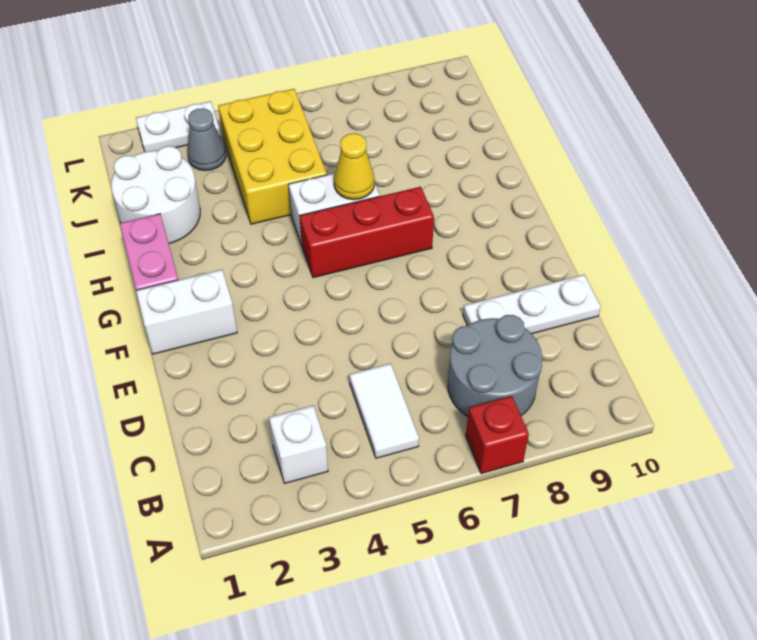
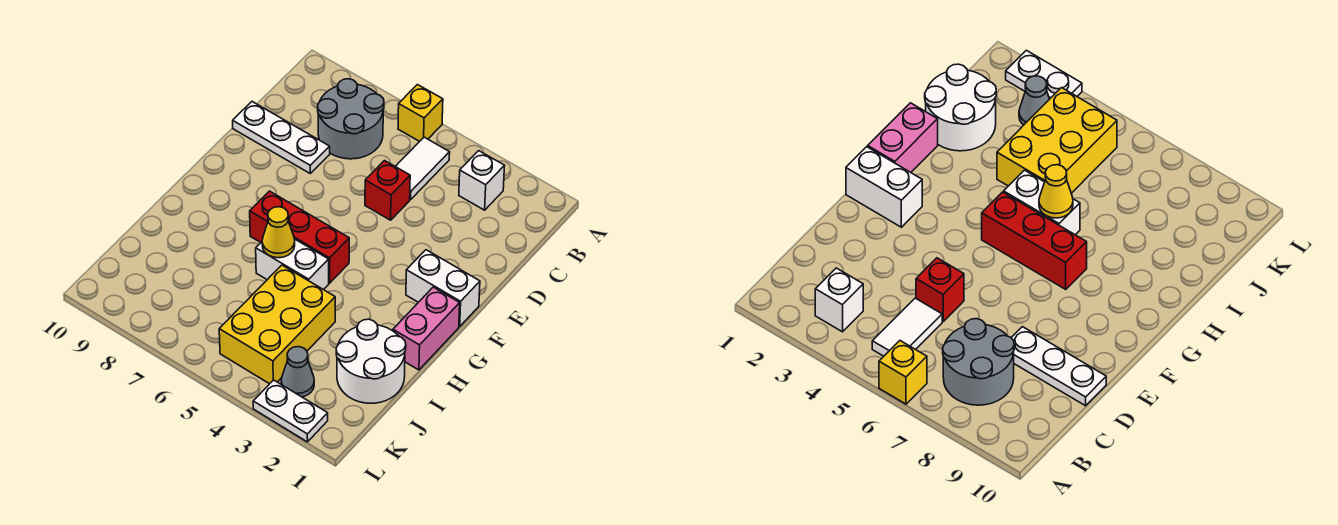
none -> yellow 1x1 brick [398,85,443,141]
red 1x1 brick [466,396,529,474] -> red 1x1 brick moved to [365,161,410,220]

